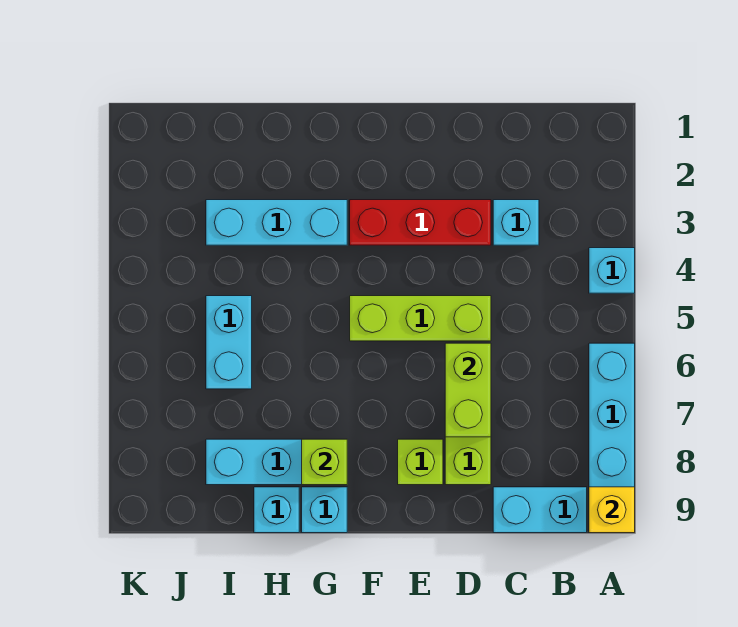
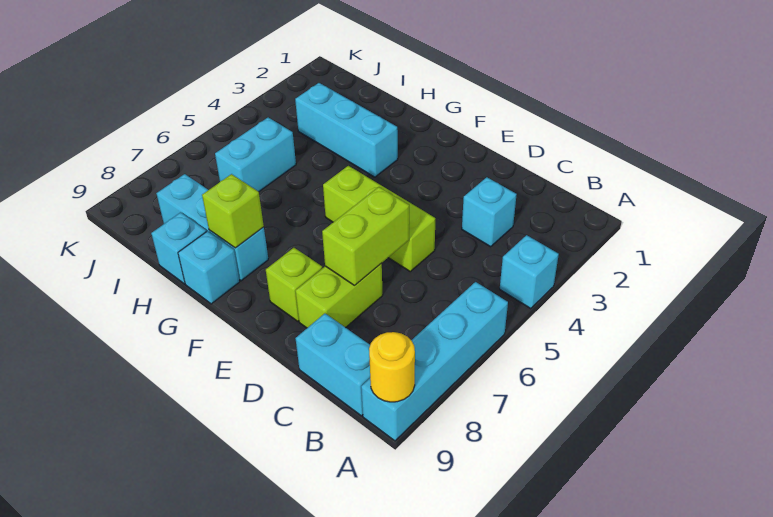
yellow 1x1 brick [589,487,635,533] -> yellow 1x1 round brick [369,332,415,402]
red 1x3 brick [350,200,491,245] -> none

